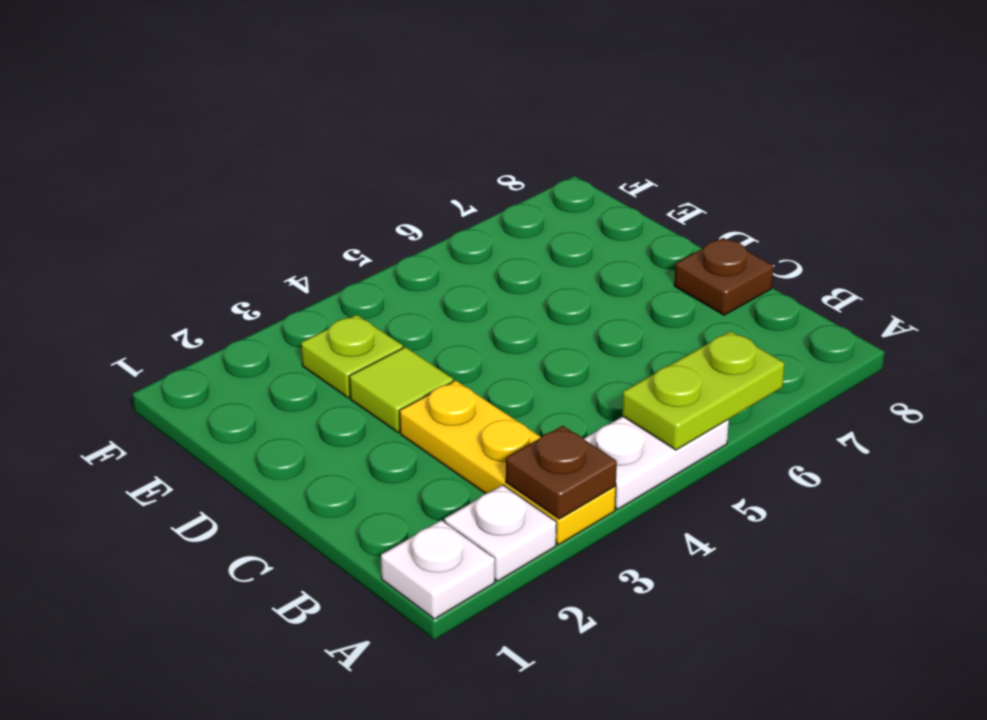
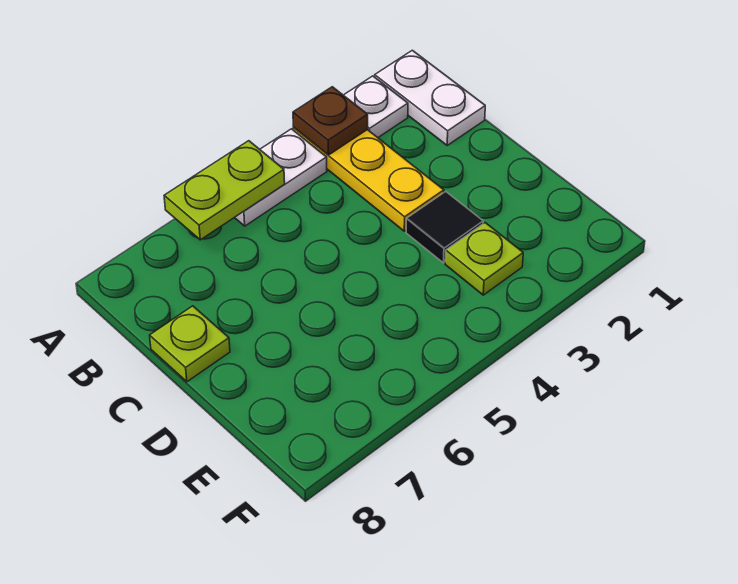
white 1x1 plate [381,520,495,619] -> white 1x2 plate [375,50,485,145]
brown 1x1 plate [674,238,773,315] -> lime 1x1 plate [150,306,230,382]
lime 1x1 tile [349,347,453,432] -> black 1x1 tile [406,192,483,263]

